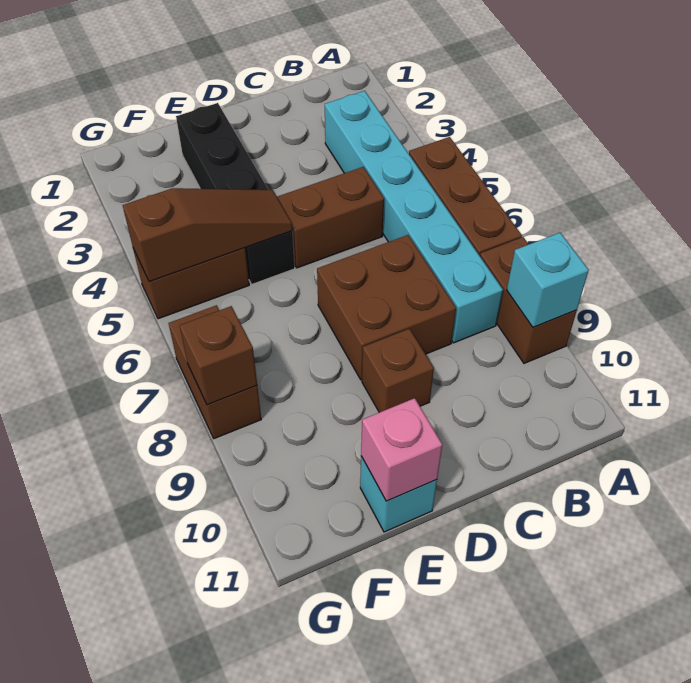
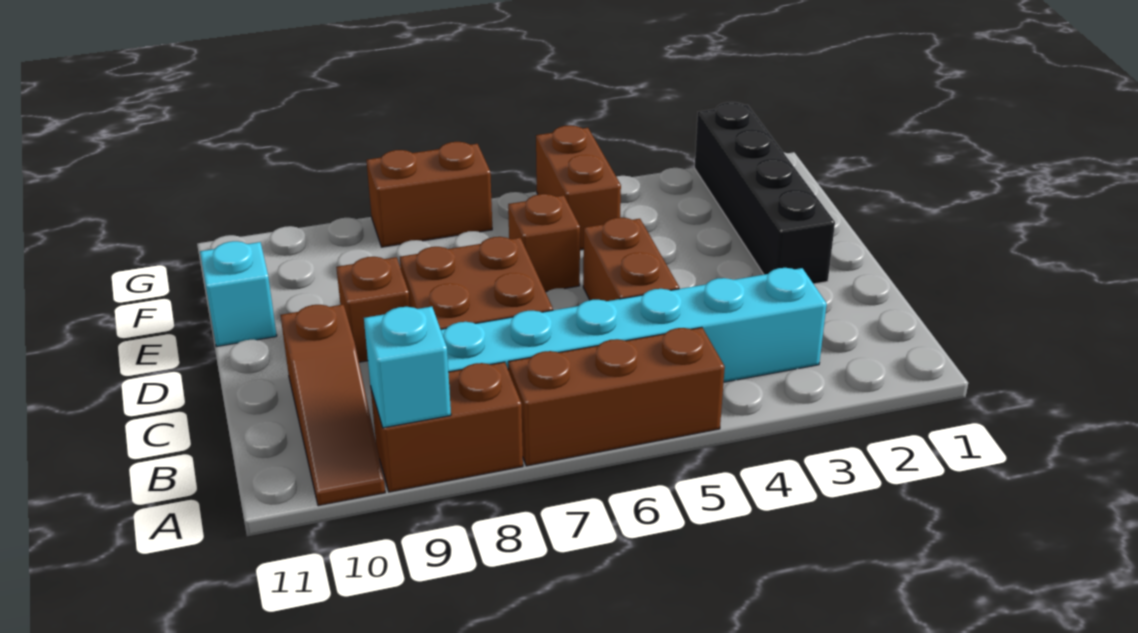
black 1x4 brick [176,103,295,284] -> black 1x4 brick turned to [695,102,835,284]
brown 1x3 slope [123,188,292,282] -> brown 1x3 slope moved to [280,304,385,506]
pink 1x1 brick [361,398,442,501] -> none
brown 1x1 brick [180,306,257,405] -> brown 1x1 brick moved to [508,194,580,292]

